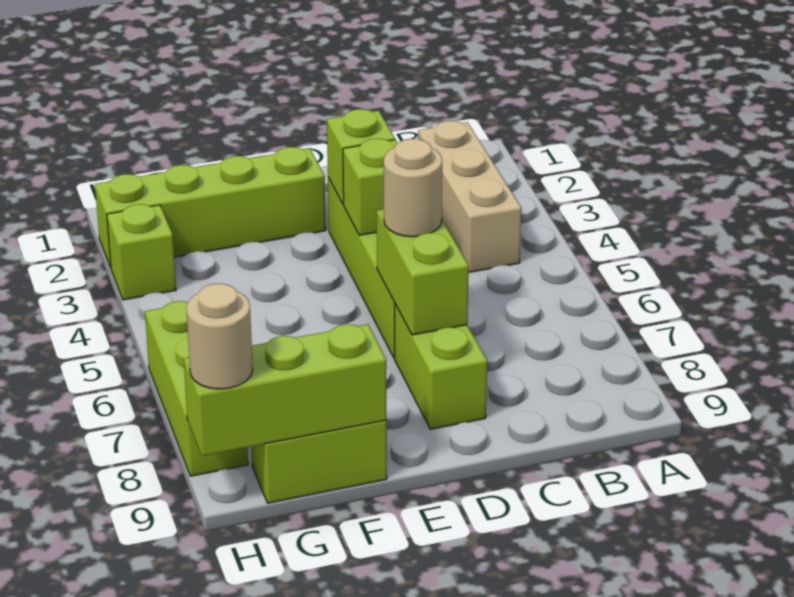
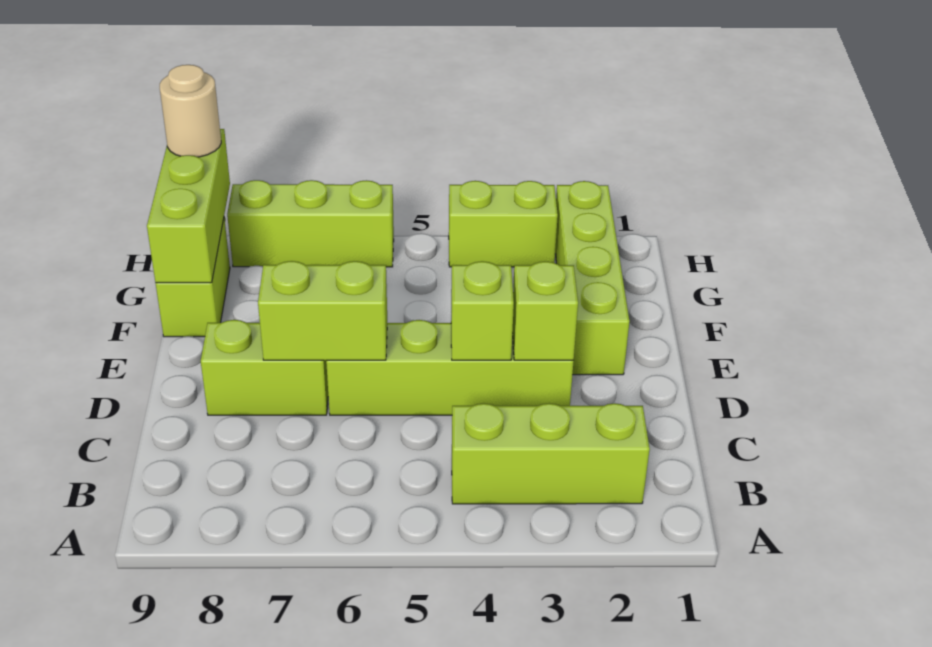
tan 1x3 brick [418,121,521,272] -> lime 1x3 brick [452,403,650,504]
tan 1x1 round brick [384,139,442,237] -> none
lime 1x1 brick [107,204,176,300] -> lime 1x2 brick [449,181,558,267]

